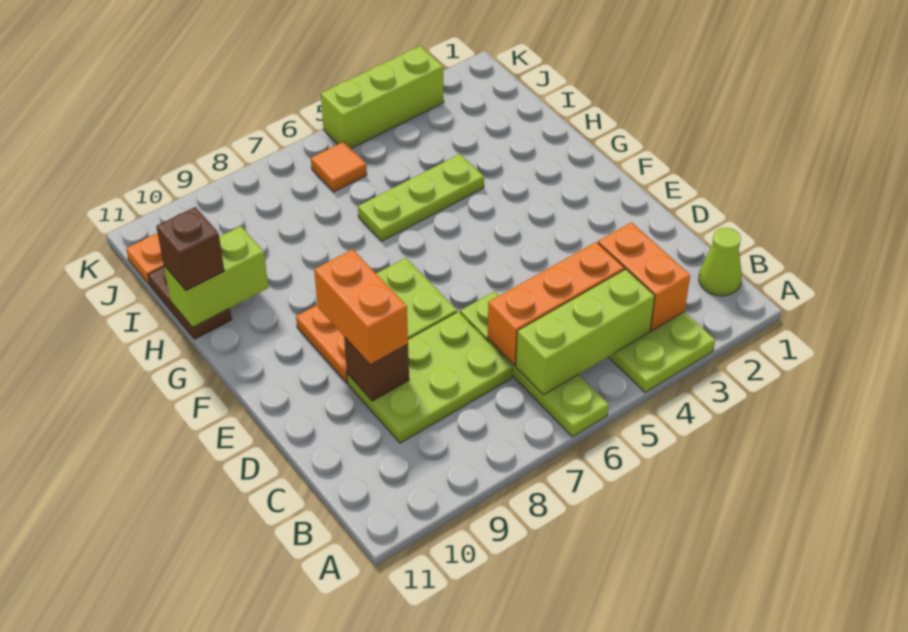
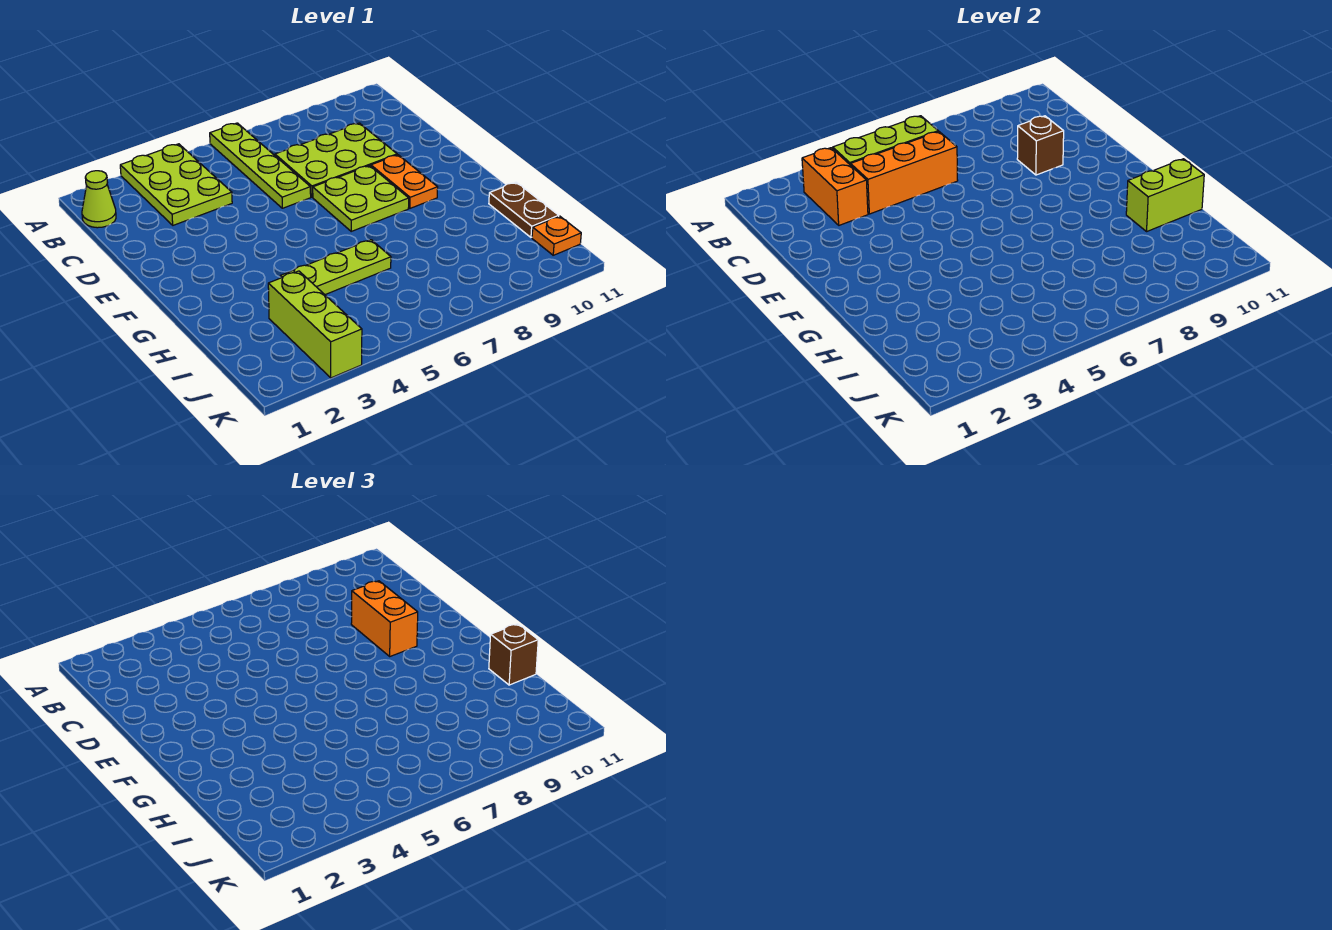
orange 1x1 tile [311,142,367,192] -> none
lime 1x3 brick [321,46,444,148] -> lime 1x3 brick turned to [268,271,362,378]

